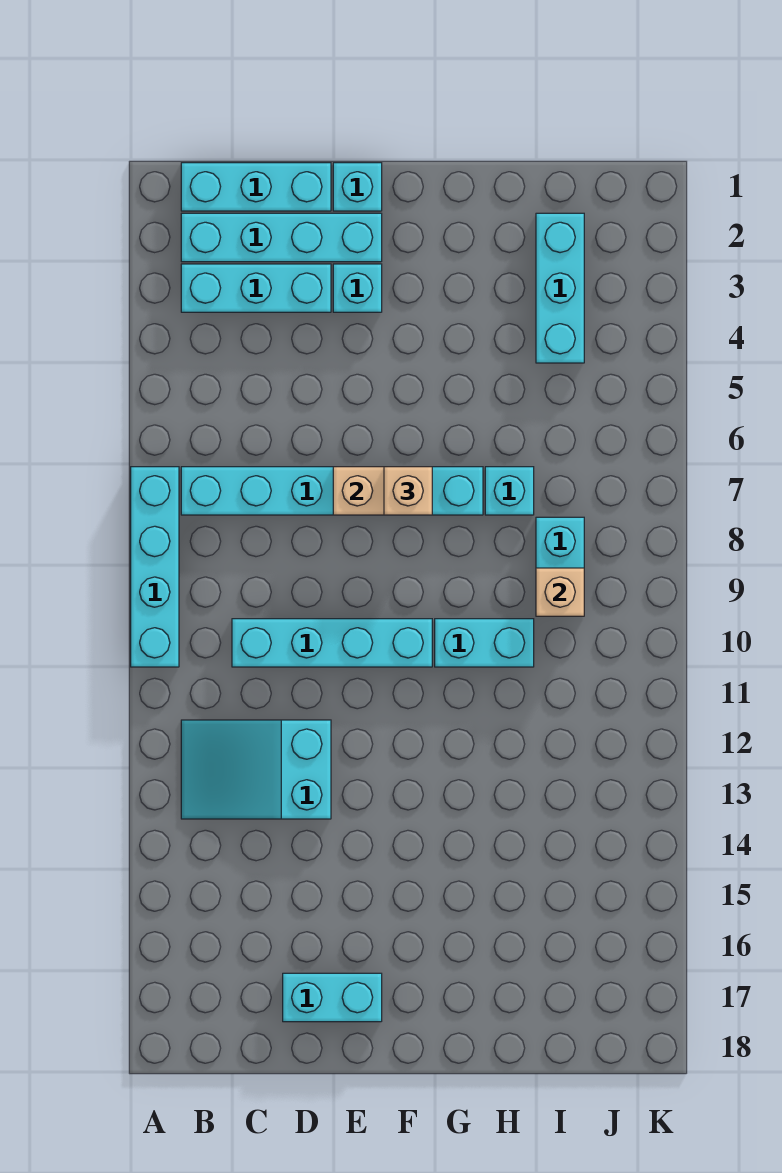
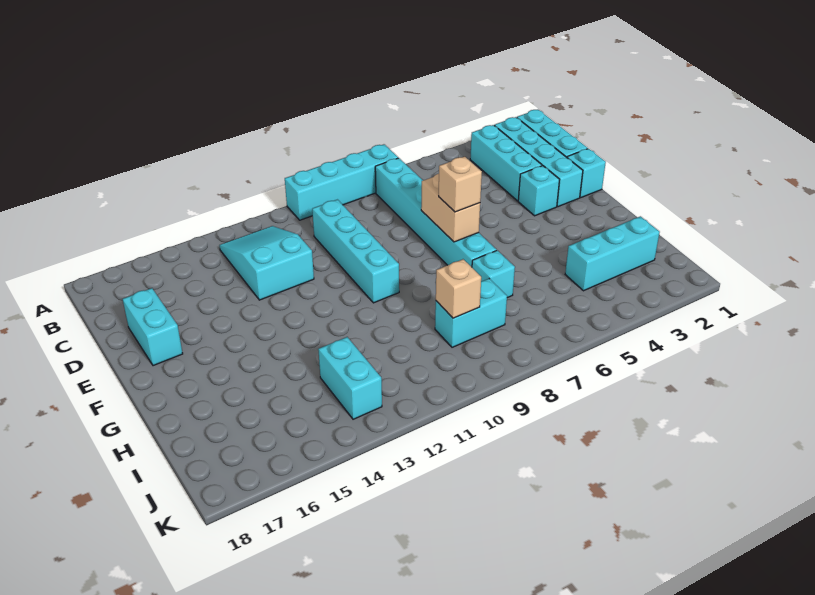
cyan 1x2 brick [435,619,534,667] -> cyan 1x2 brick moved to [318,337,382,419]

